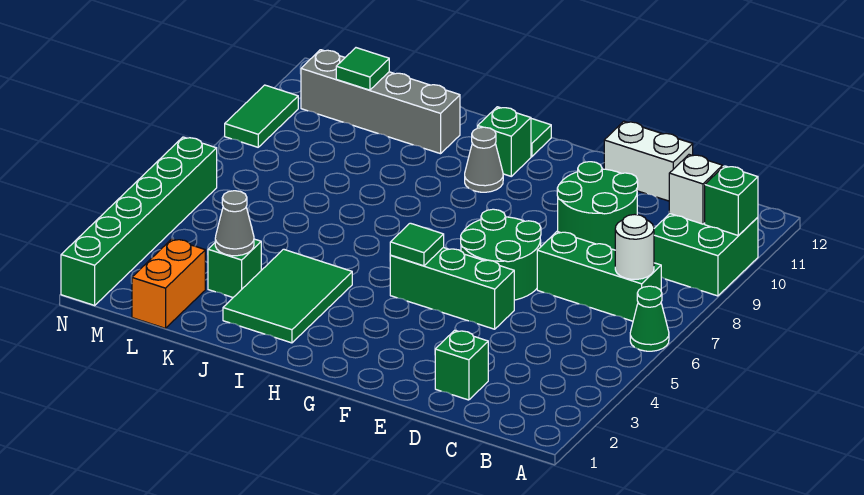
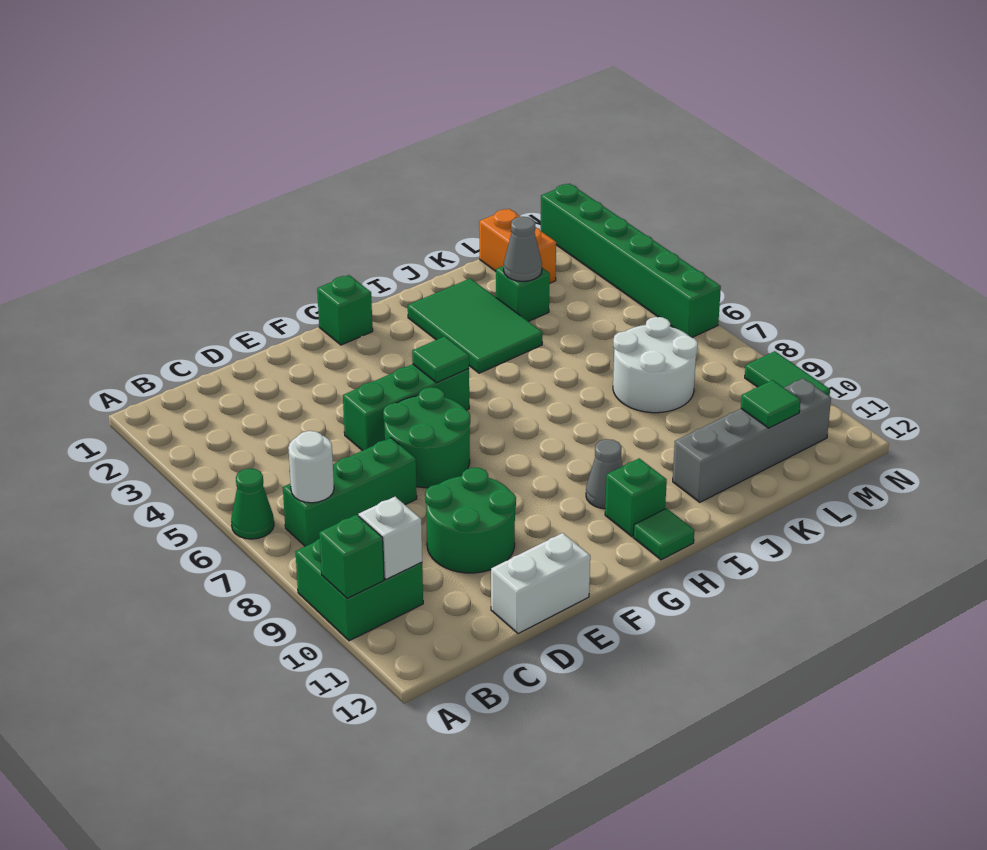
green 1x1 brick [435,330,488,400] -> green 1x1 brick moved to [317,275,373,345]
none -> white 2x2 round brick [613,317,698,413]

